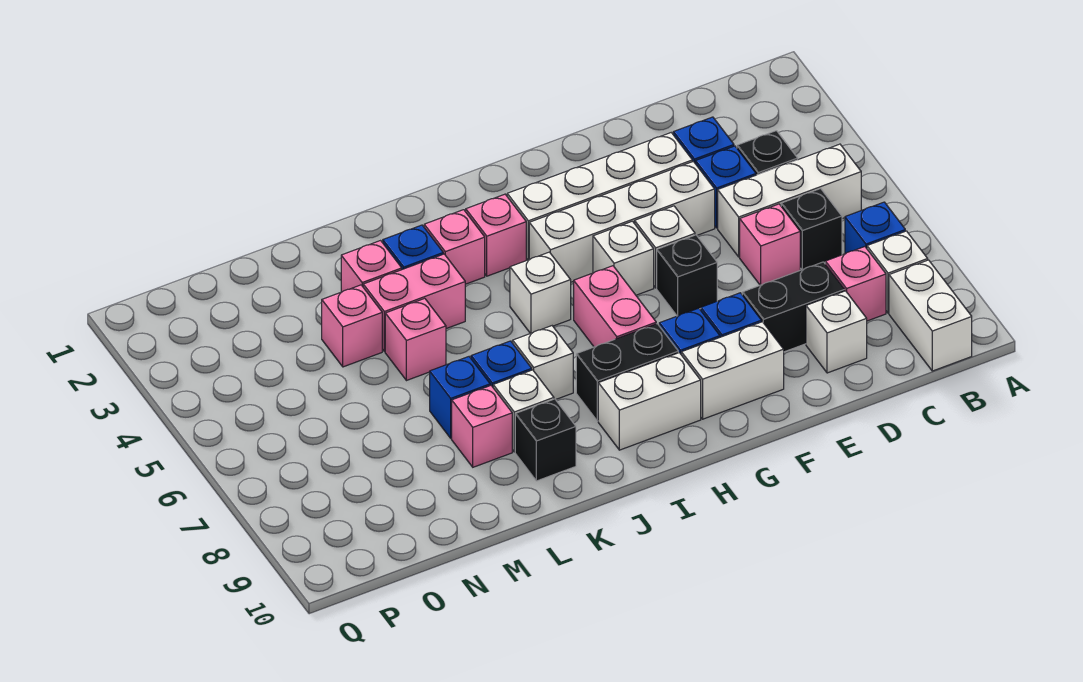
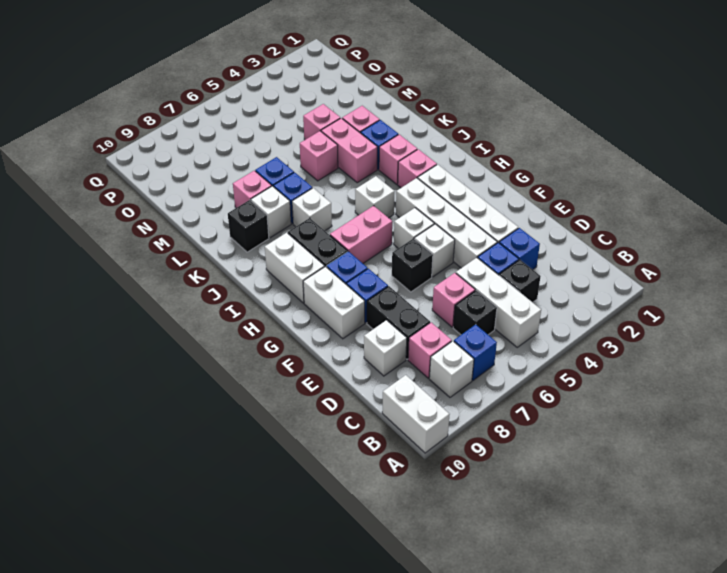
white 1x2 brick [889,260,972,371] -> white 1x2 brick turned to [382,375,450,453]

